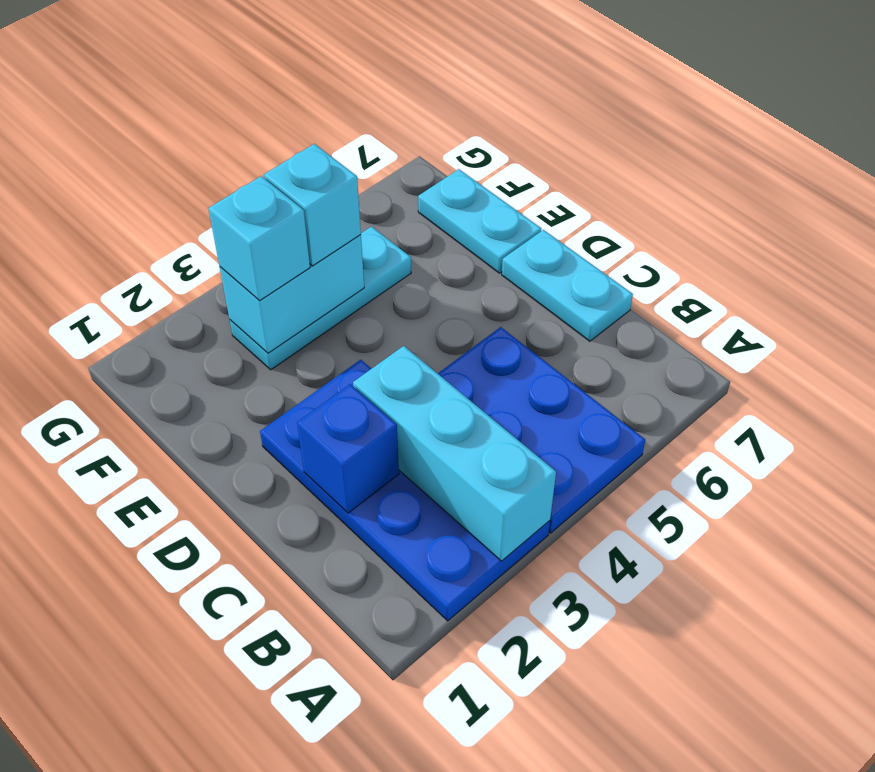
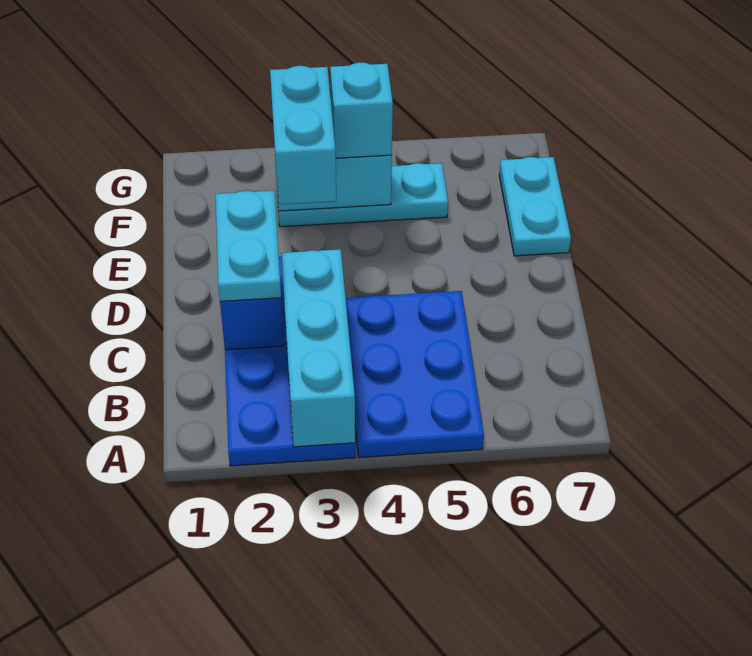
cyan 1x2 plate [502,230,633,341] -> cyan 1x2 plate moved to [215,191,281,301]
cyan 1x1 brick [208,176,310,300] -> cyan 1x2 brick [270,66,336,205]

